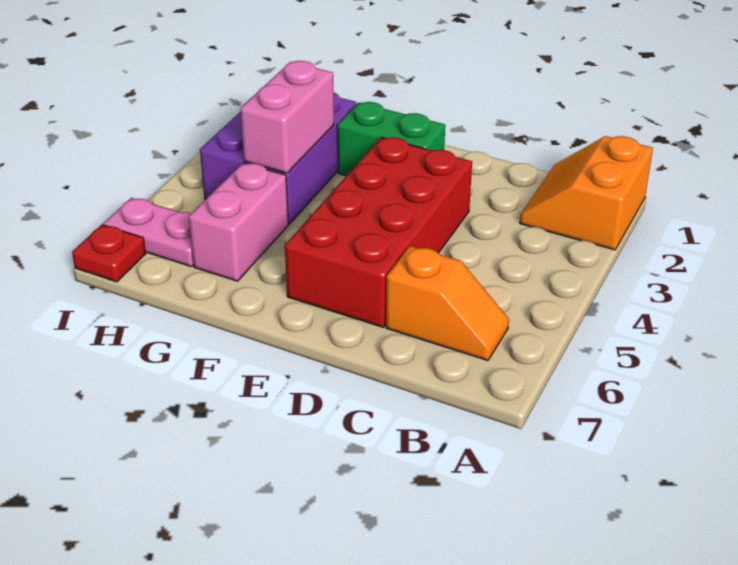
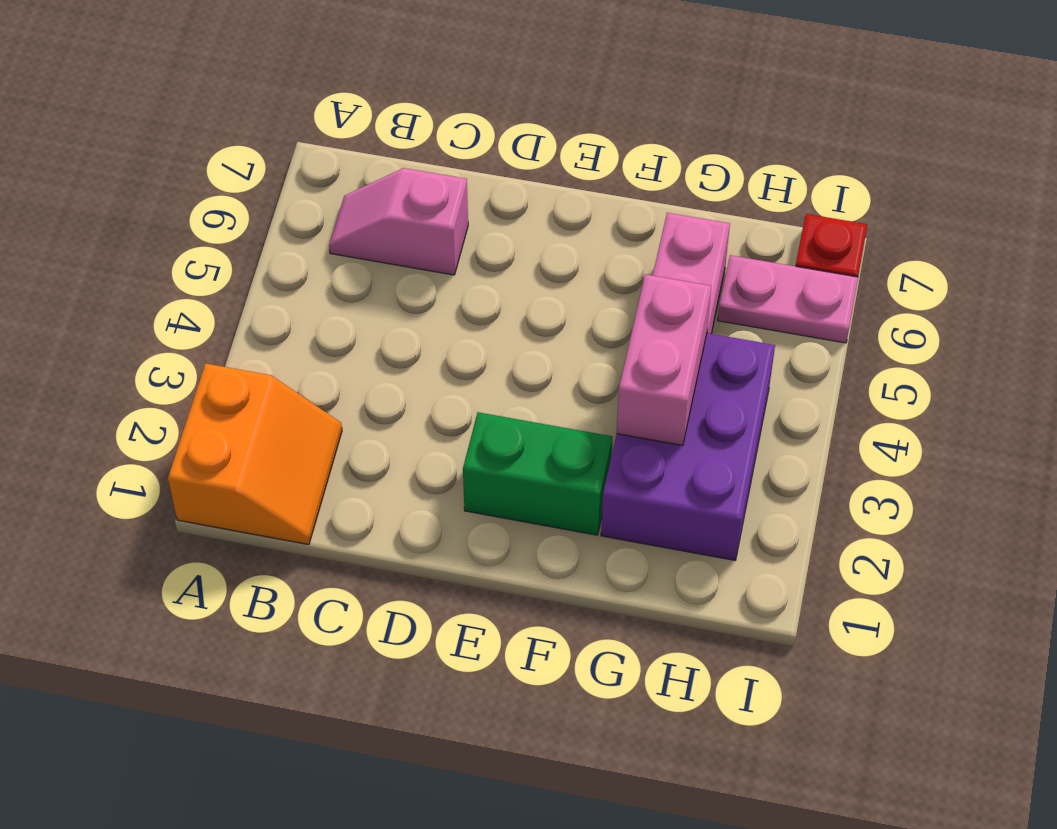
orange 1x2 slope [386,246,509,360] -> pink 1x2 slope [329,168,468,275]
red 2x4 brick [285,137,472,327] -> none

